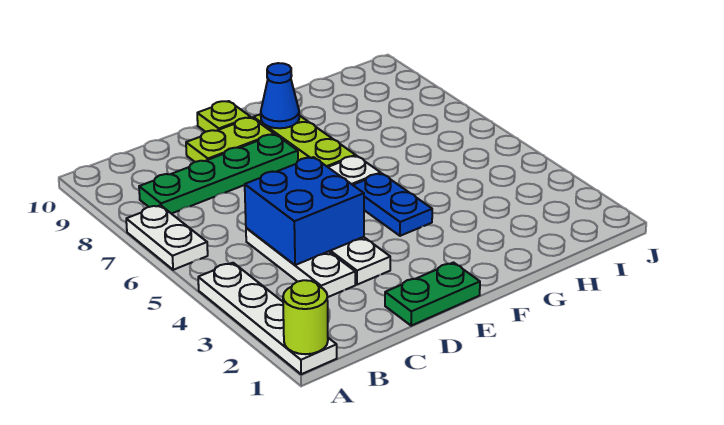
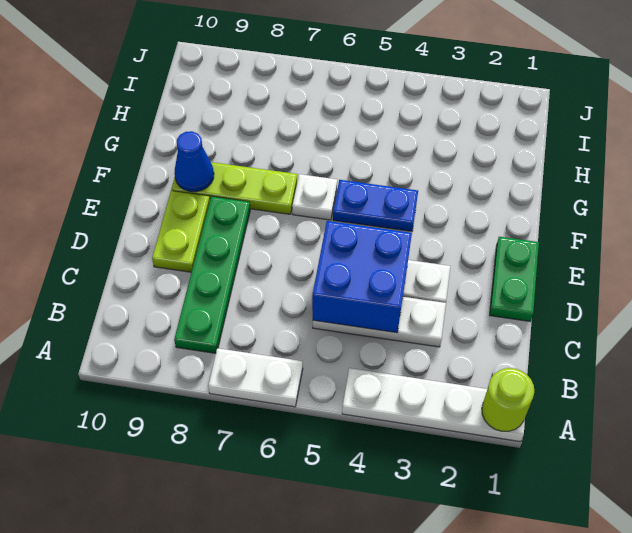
lime 1x1 plate [197,101,251,132] -> none

